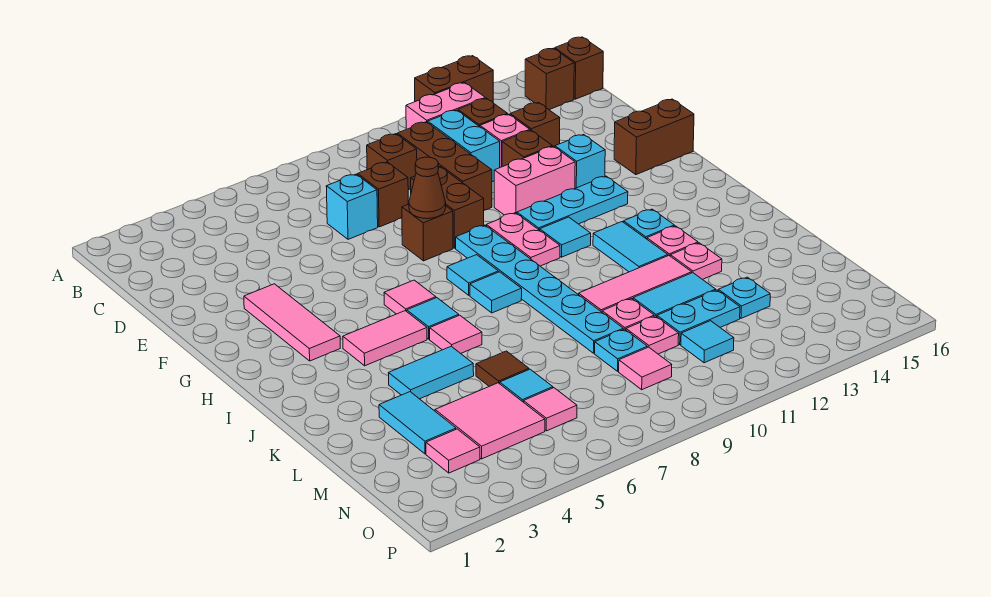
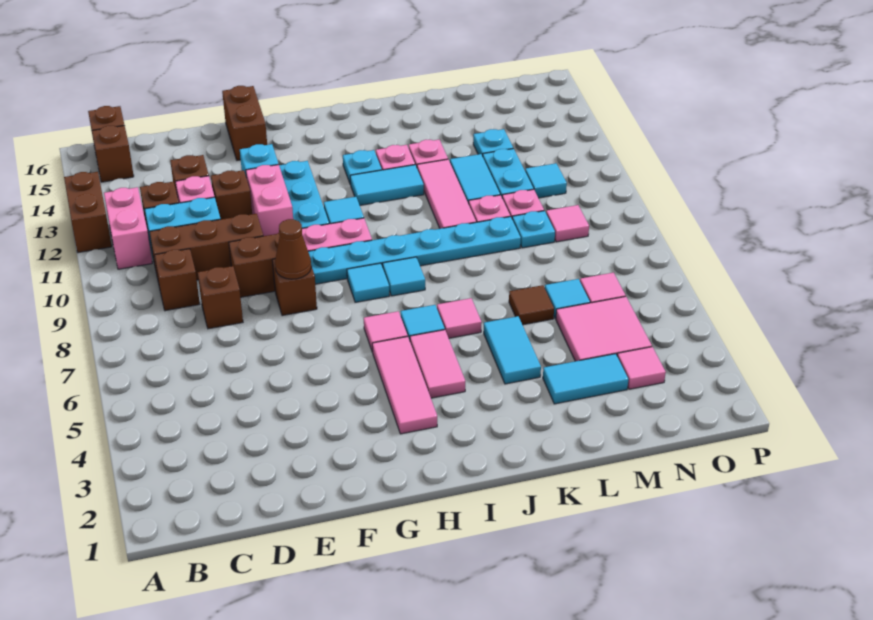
cyan 1x1 brick [326,174,378,239] -> none
pink 1x3 tile [244,284,340,361] -> pink 1x3 tile turned to [372,337,437,434]

